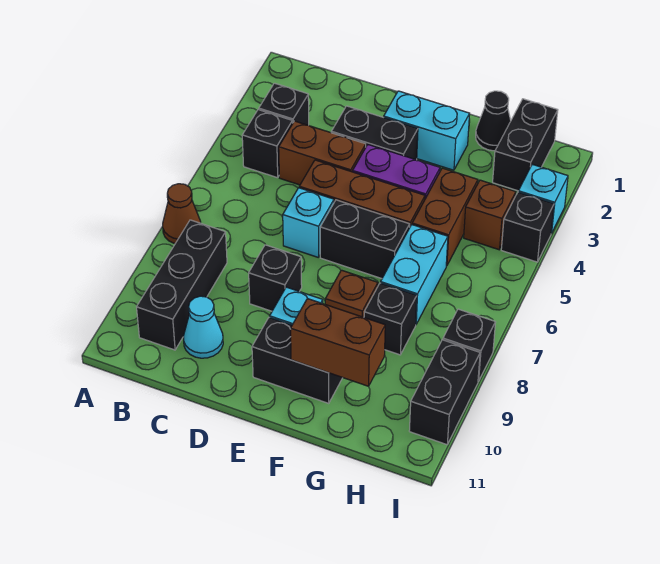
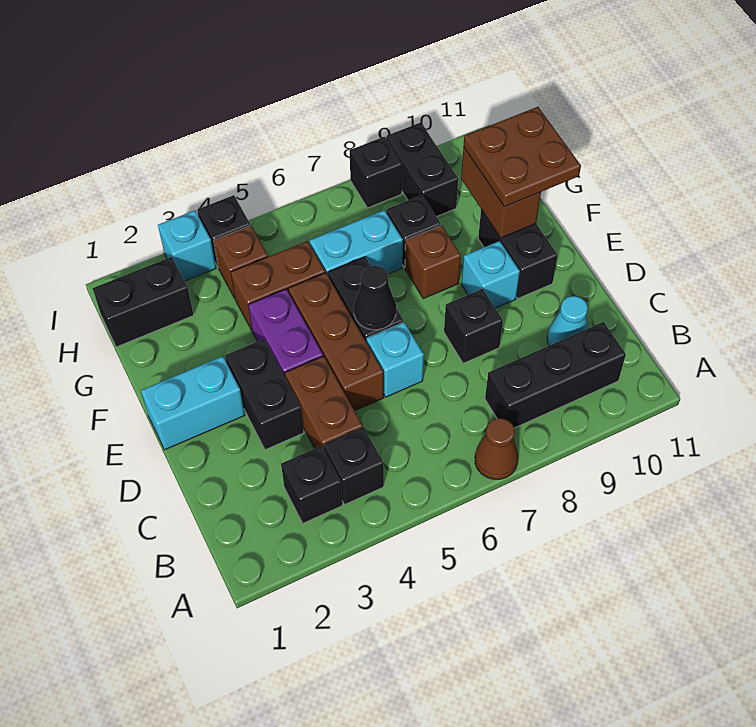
cyan 1x2 brick [384,91,470,170] -> cyan 1x2 brick turned to [141,356,245,450]
none -> brown 2x2 plate [464,107,581,207]
black 1x1 cone [476,91,511,151] -> black 1x1 cone moved to [354,266,396,330]
black 1x2 brick [409,340,480,445] -> black 1x2 brick turned to [386,122,458,217]

